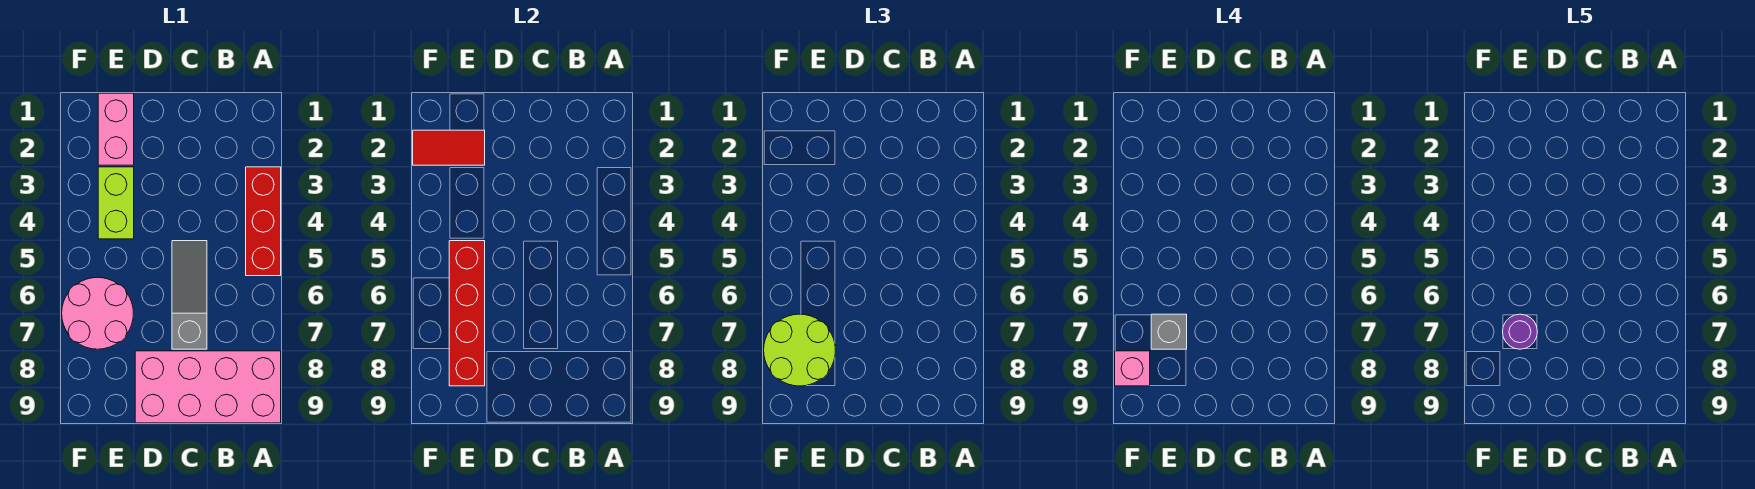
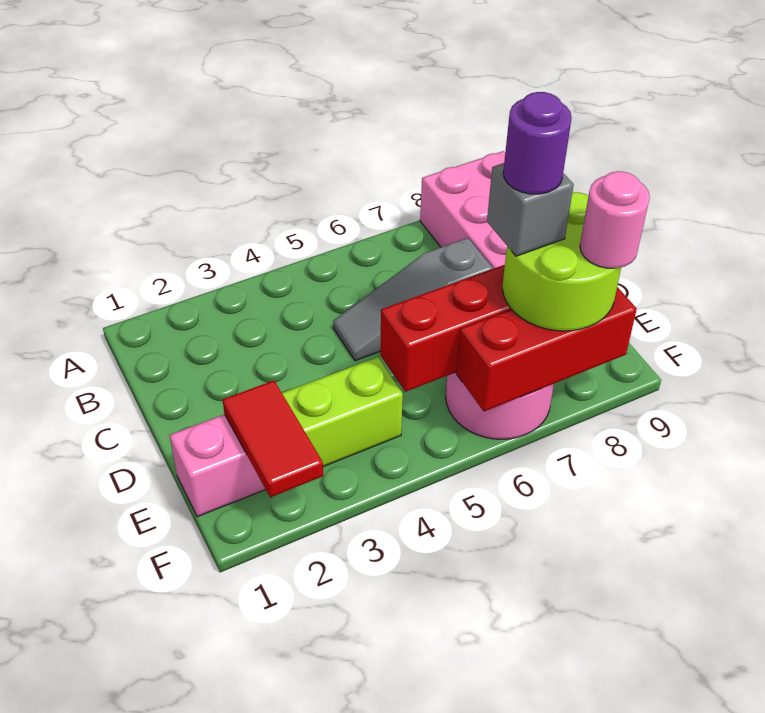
red 1x3 brick [246,167,281,276] -> red 1x3 brick moved to [457,287,637,411]
pink 1x1 brick [1115,351,1150,386] -> pink 1x1 round brick [580,171,650,268]

